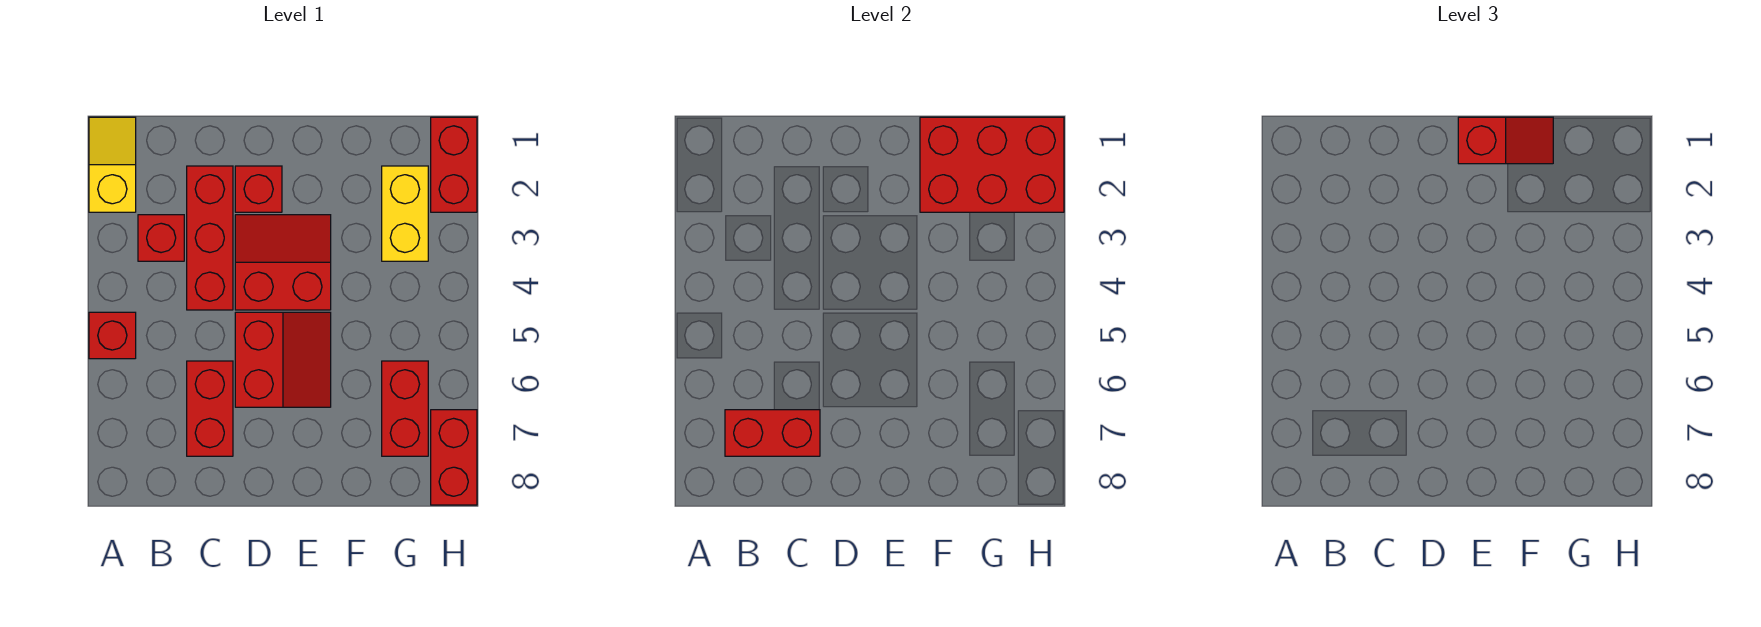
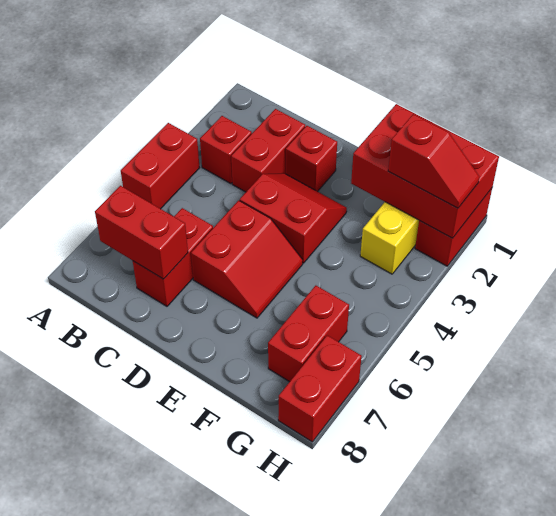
yellow 1x2 slope [89,117,136,212] -> none
red 1x1 brick [89,312,136,359] -> red 1x2 brick [121,123,200,209]
red 1x3 brick [187,166,233,310] -> red 1x2 brick [231,109,305,192]
red 1x2 slope [1458,117,1553,164] -> red 1x2 slope moved to [388,114,479,208]

